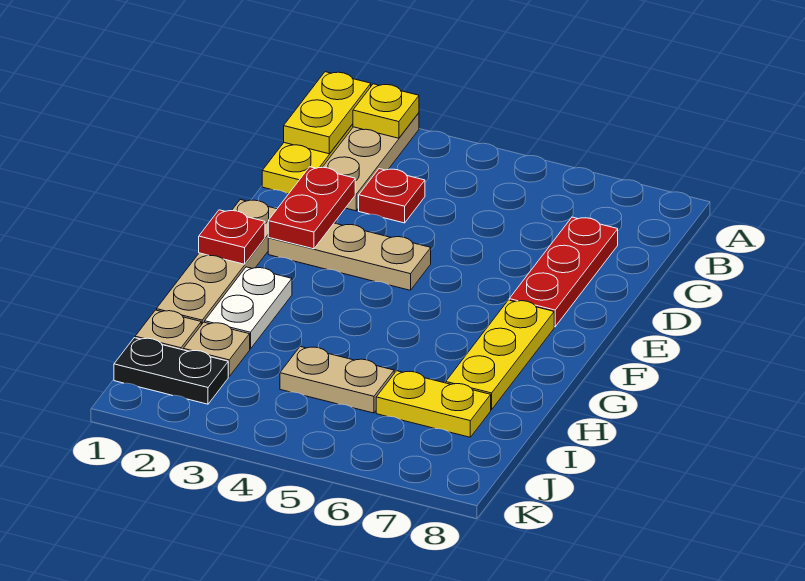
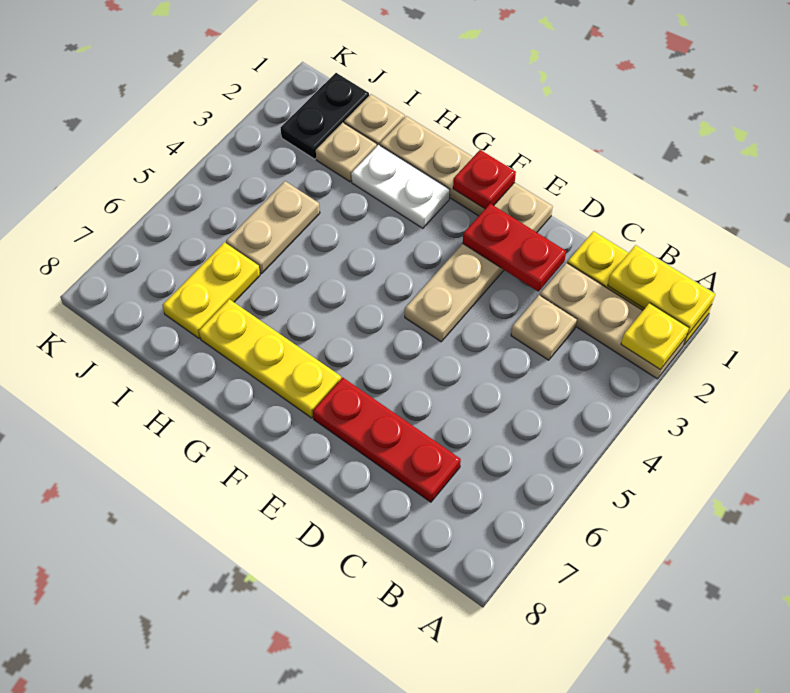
red 1x1 plate [359,169,425,223] -> tan 1x1 plate [511,295,577,360]

